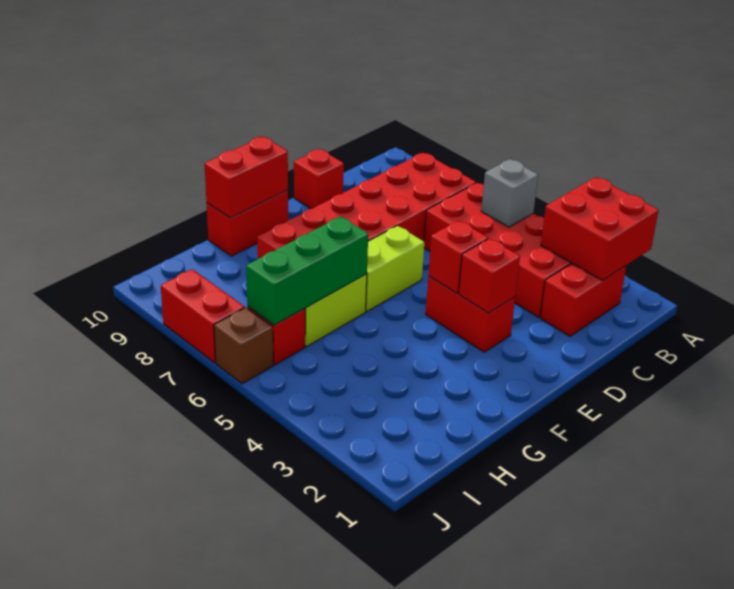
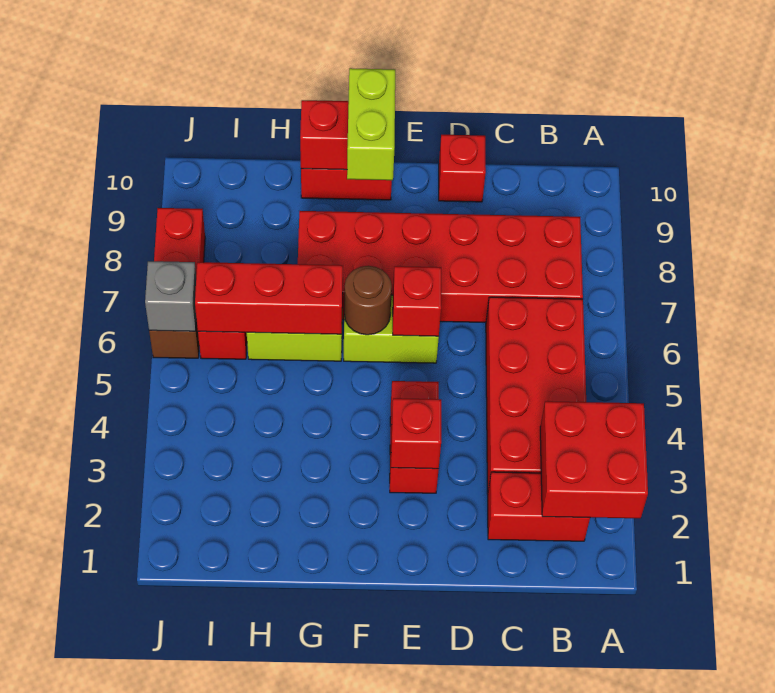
grey 1x1 brick [481,159,538,227] -> grey 1x1 brick moved to [145,261,196,331]
red 1x1 brick [428,220,488,293] -> red 1x1 brick moved to [393,266,441,336]
none -> brown 1x1 round brick [344,266,392,335]
none -> lime 1x2 brick [347,68,395,180]
green 1x3 brick [246,216,368,325] -> red 1x3 brick [195,262,343,334]

